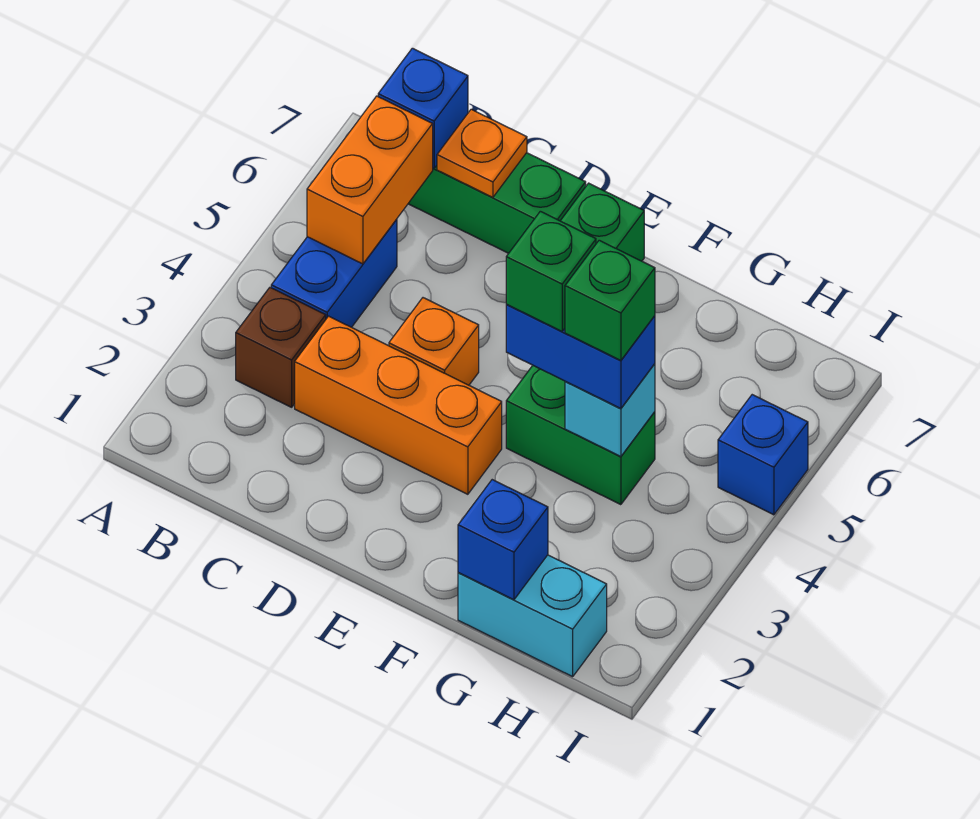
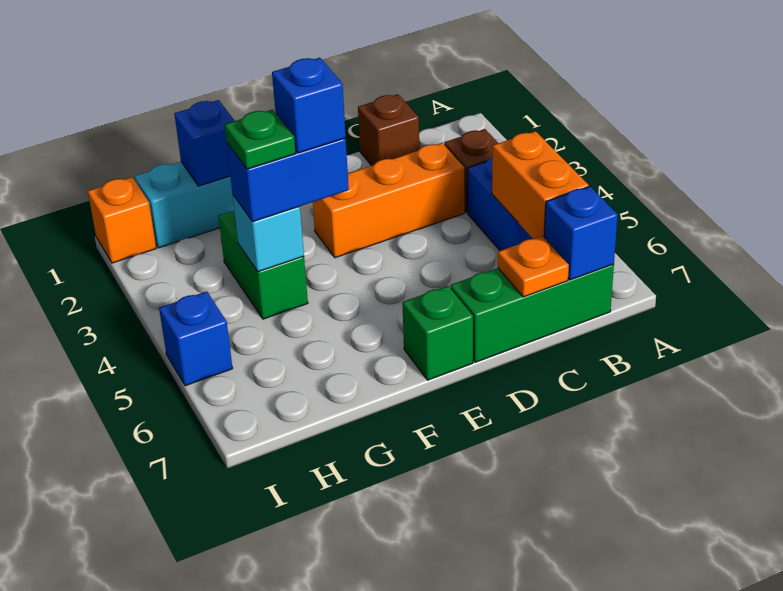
none -> brown 1x1 brick [358,94,419,166]
orange 1x1 brick [389,298,479,385] -> orange 1x1 brick moved to [88,177,156,263]
green 1x2 brick [506,366,655,505] -> green 1x2 brick turned to [219,211,308,319]
green 1x1 brick [506,211,596,331] -> blue 1x1 brick [272,58,346,153]
green 1x1 brick [565,240,655,361] -> green 1x1 plate [225,110,296,169]

